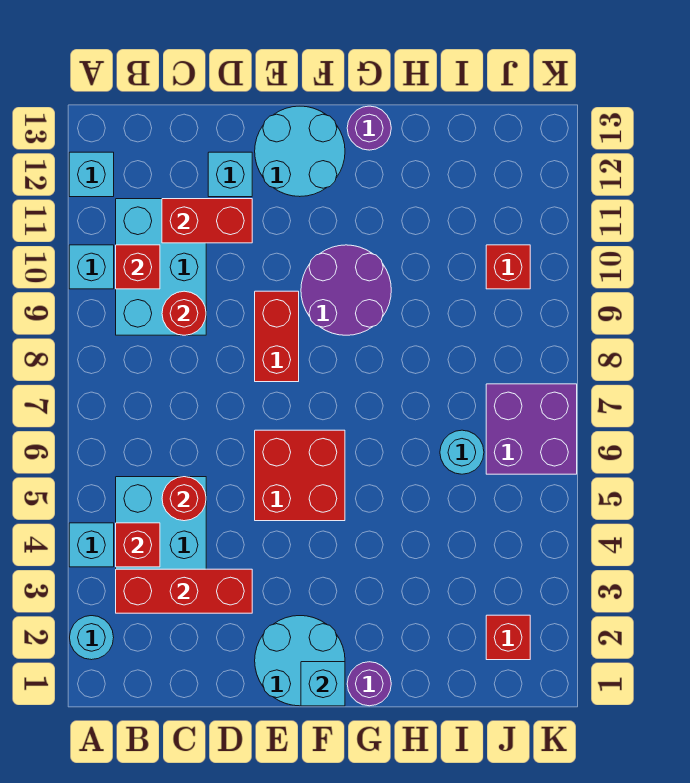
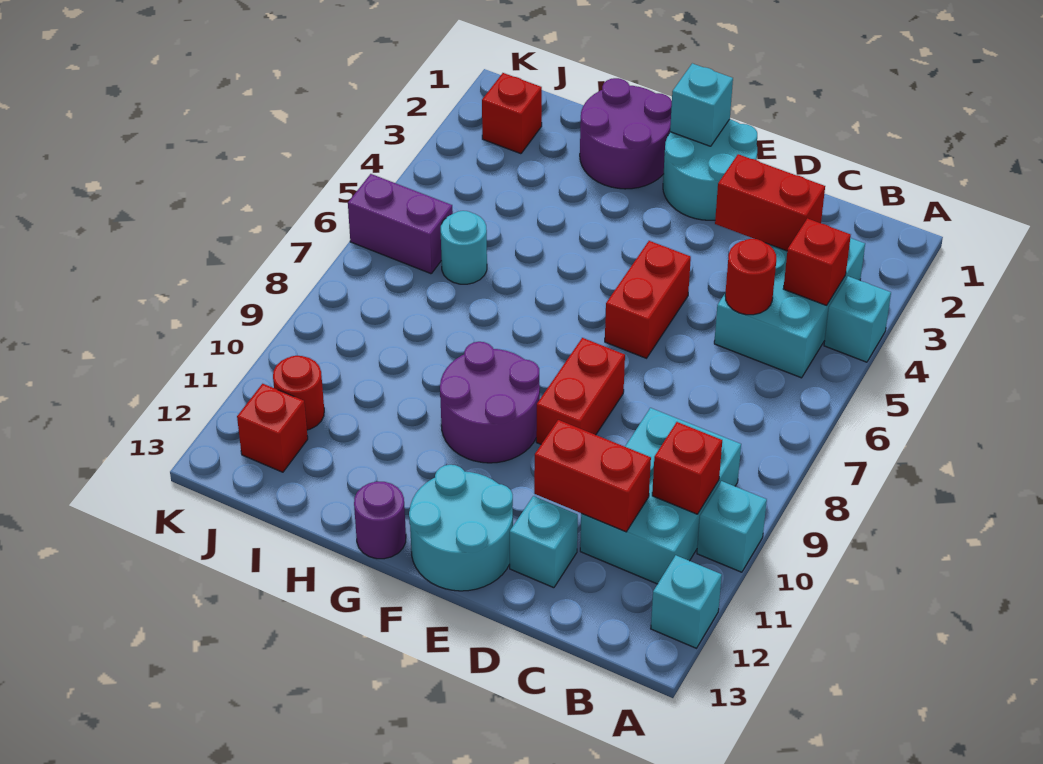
cyan 1x1 round brick [70,616,114,660] -> none
red 1x3 brick [116,569,252,613] -> red 1x2 brick [715,154,825,251]
red 1x1 round brick [162,291,206,335] -> red 1x1 round brick moved to [273,355,324,430]
red 2x2 brick [255,430,345,521] -> red 1x2 brick [605,241,691,358]
purple 1x1 round brick [347,662,391,706] -> purple 2x2 round brick [580,78,672,189]
purple 2x2 brick [486,384,577,474] -> purple 1x2 brick [348,174,453,274]
red 1x1 brick [486,245,530,289] -> red 1x1 brick moved to [237,384,308,472]

